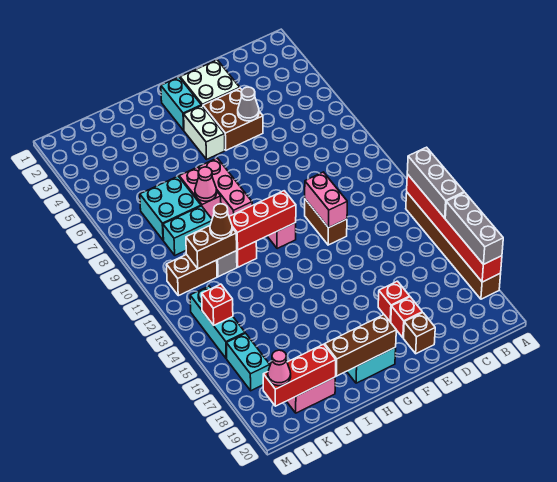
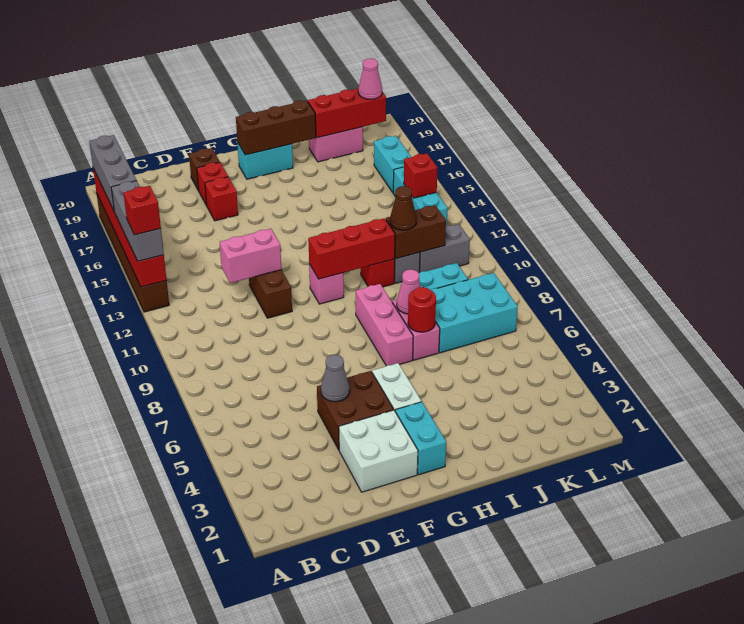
none -> red 1x1 brick [123,186,161,235]
pink 1x2 brick [305,172,347,228] -> pink 1x2 brick turned to [220,229,281,283]
none -> red 1x1 round brick [408,287,436,332]
cyan 2x2 brick [140,176,201,240] -> cyan 2x3 brick [431,273,518,353]
brown 1x2 brick [166,254,217,296] -> grey 1x2 brick [420,224,470,272]

